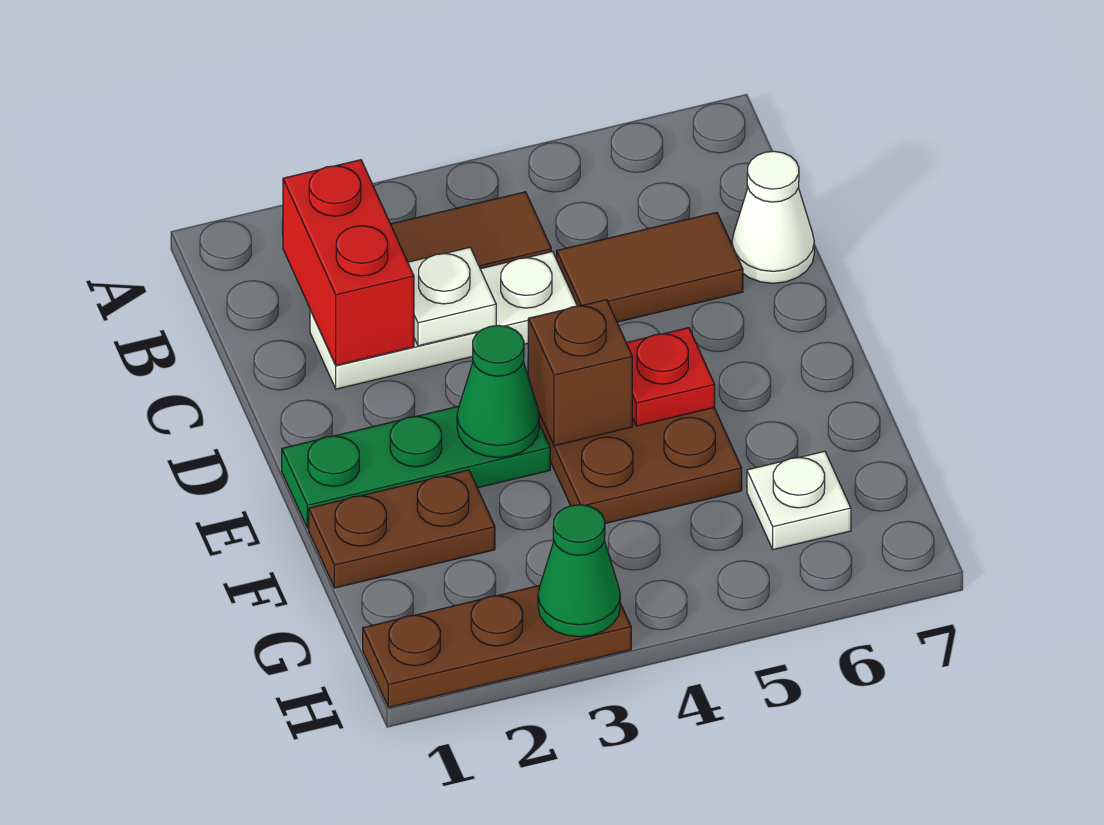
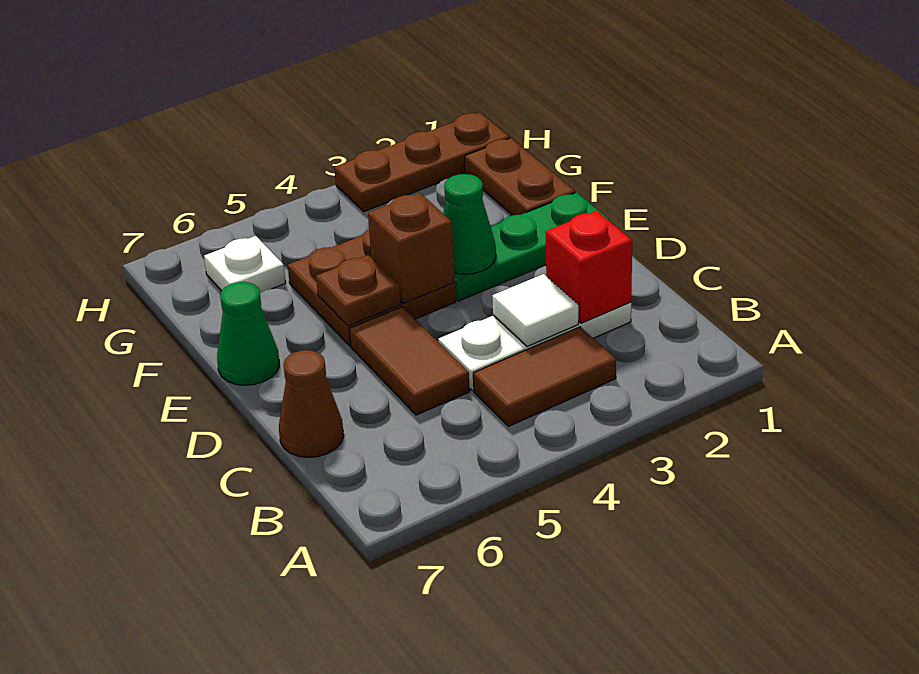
red 1x2 brick [283,160,414,365] -> red 1x1 brick [546,211,632,323]
white 1x1 plate [408,248,496,346] -> white 1x1 tile [492,274,578,346]
brown 1x2 tile [557,212,743,322] -> brown 1x2 tile turned to [350,307,470,415]
white 1x1 cone [732,151,814,283] -> brown 1x1 cone [279,350,344,457]
red 1x1 plate [626,328,715,426] -> brown 1x1 plate [316,255,400,326]
brown 1x2 plate [309,470,495,588] -> brown 1x2 plate turned to [465,138,575,215]
green 1x1 cone [538,505,620,637] -> green 1x1 cone moved to [217,282,279,385]

